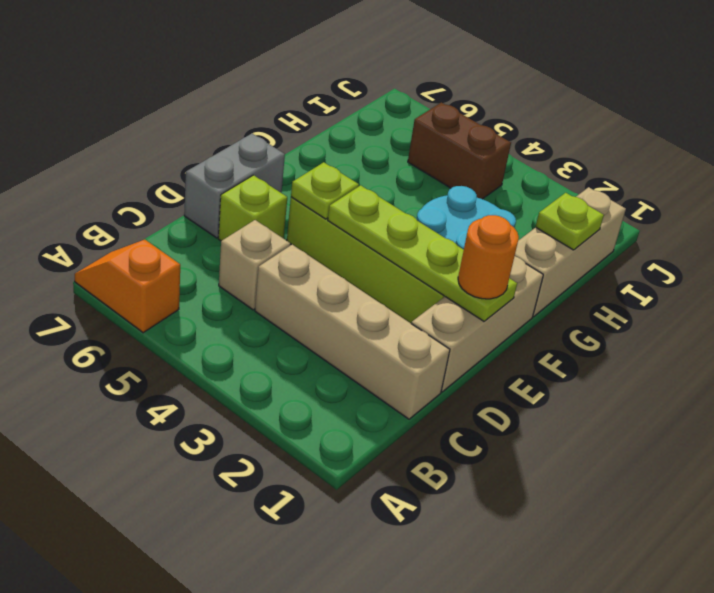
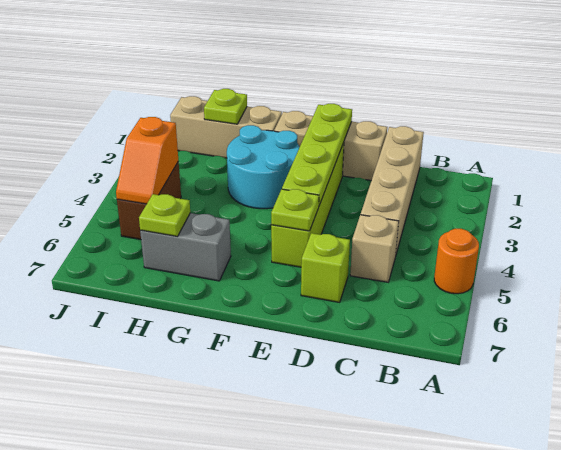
orange 1x2 slope [75,240,180,333] -> orange 1x2 slope moved to [116,117,178,204]
grey 1x2 brick [184,134,285,238] -> grey 1x2 brick moved to [140,213,231,281]
orange 1x1 round brick [458,215,519,299] -> orange 1x1 round brick moved to [434,229,479,294]
none -> lime 1x1 plate [139,194,190,236]

